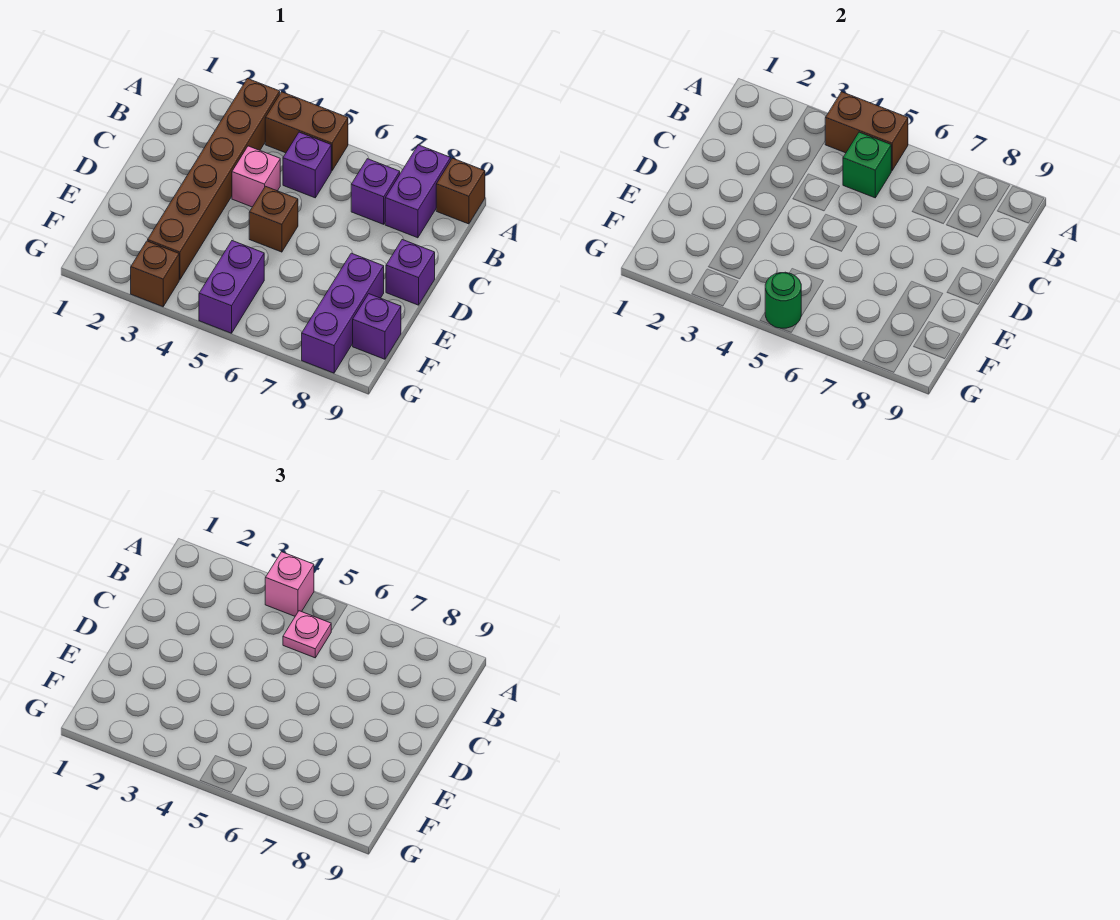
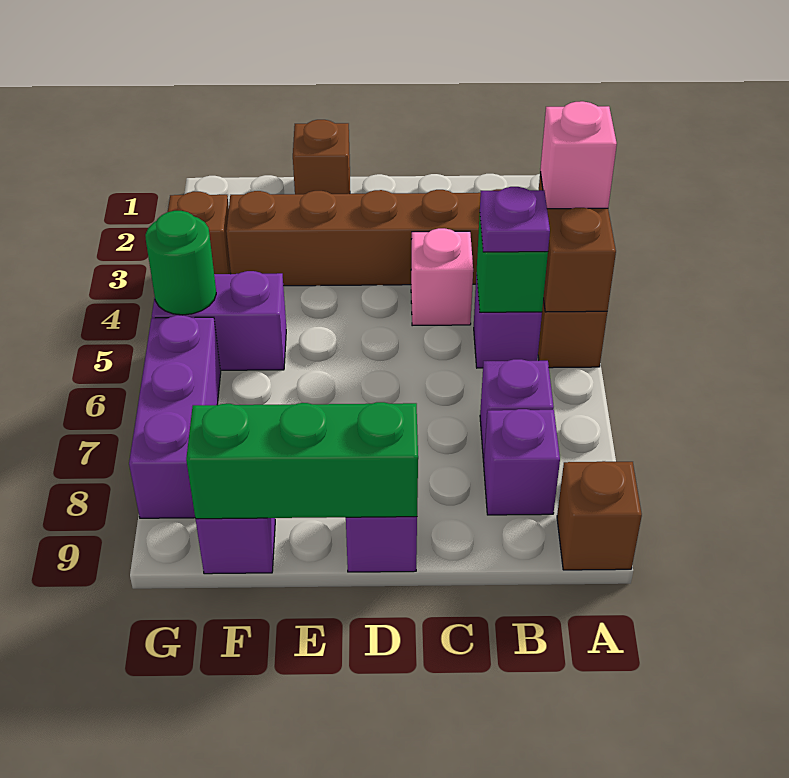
purple 1x2 brick [385,145,451,238] -> purple 1x1 brick [484,409,560,515]
pink 1x1 plate [283,611,331,658] -> purple 1x1 plate [480,187,550,252]
brown 1x1 brick [249,186,298,252] -> brown 1x1 brick moved to [293,120,350,194]
none -> green 1x3 brick [186,402,418,519]
purple 1x3 brick [302,253,384,373] -> purple 1x3 brick turned to [129,315,221,518]

